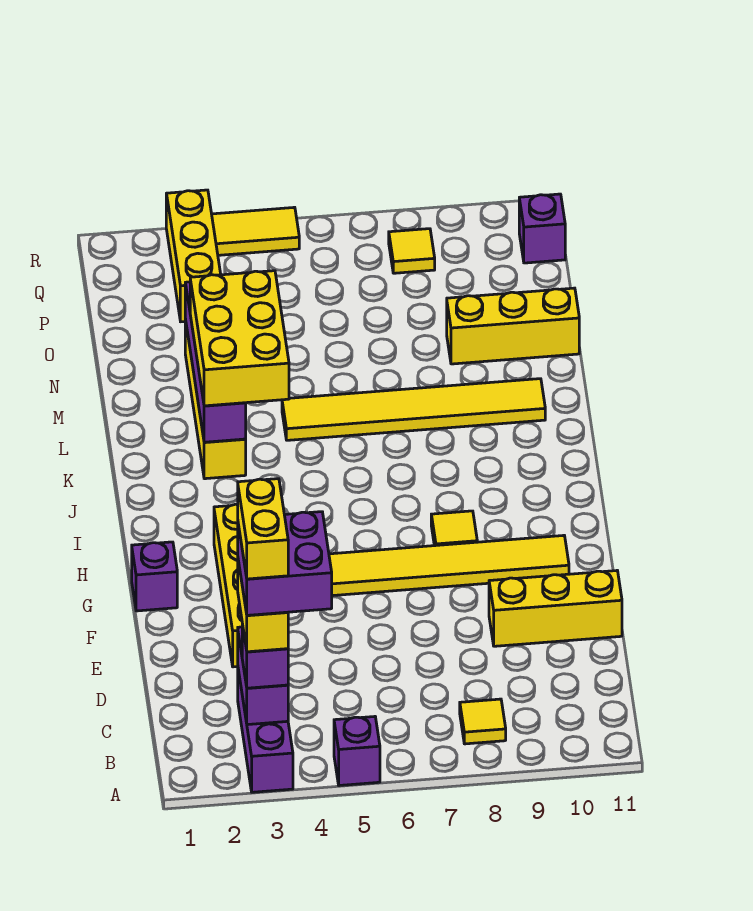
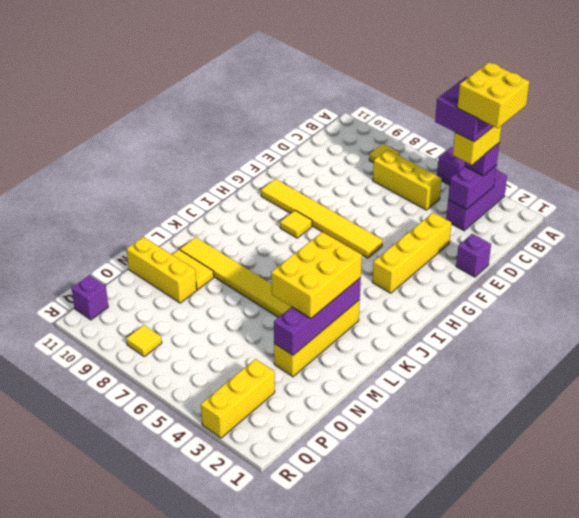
yellow 1x2 brick [238,479,288,579] -> yellow 2x2 brick [457,62,530,128]
yellow 1x3 brick [489,571,622,646] -> yellow 1x3 brick moved to [373,150,442,210]
purple 1x1 brick [132,542,177,611] -> purple 1x1 brick moved to [456,234,491,277]
yellow 1x2 tile [212,207,299,255] -> yellow 1x2 tile moved to [172,250,214,290]

